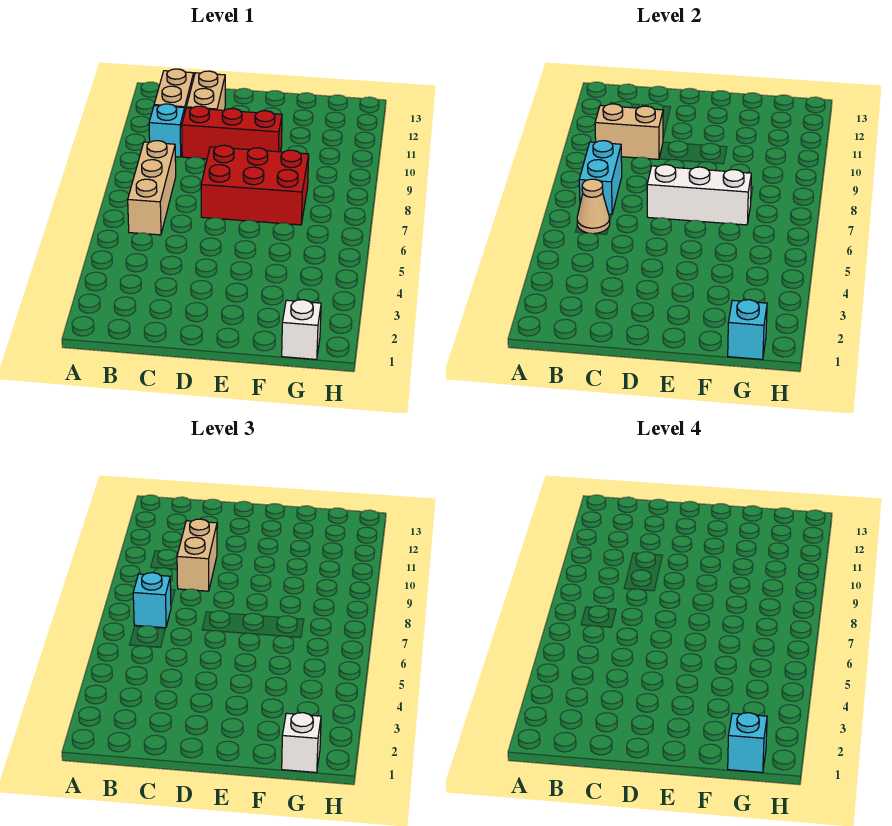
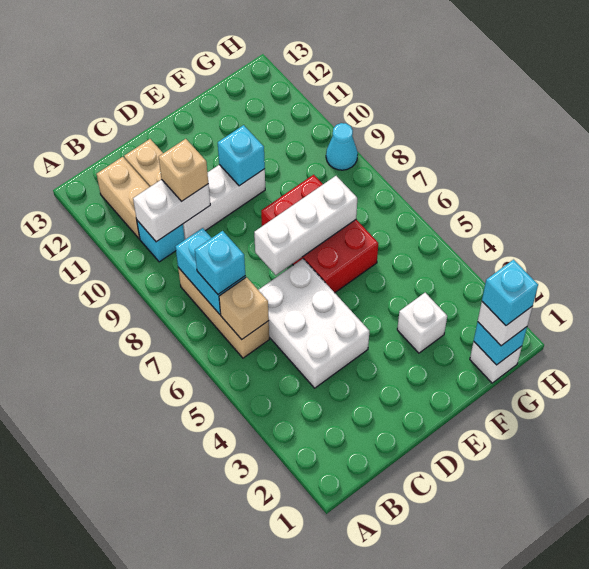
tan 1x1 cone [577,179,610,234] -> tan 1x1 brick [219,277,269,339]
tan 1x2 brick [595,104,663,159] -> white 1x2 brick [133,179,210,242]
none -> white 2x3 brick [259,259,369,388]
tan 1x2 brick [177,519,217,591] -> tan 1x1 brick [159,139,208,201]
red 1x3 brick [182,106,282,159] -> white 1x3 brick [183,165,265,239]
red 2x3 brick [201,145,309,225] -> red 2x3 brick turned to [261,175,378,293]
none -> cyan 1x1 brick [218,125,265,186]
none -> white 1x1 brick [397,293,447,353]
none -> cyan 1x1 cone [326,123,358,170]

